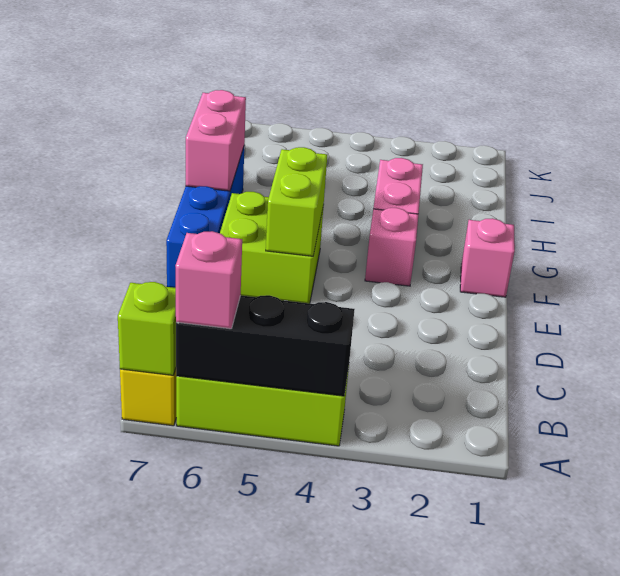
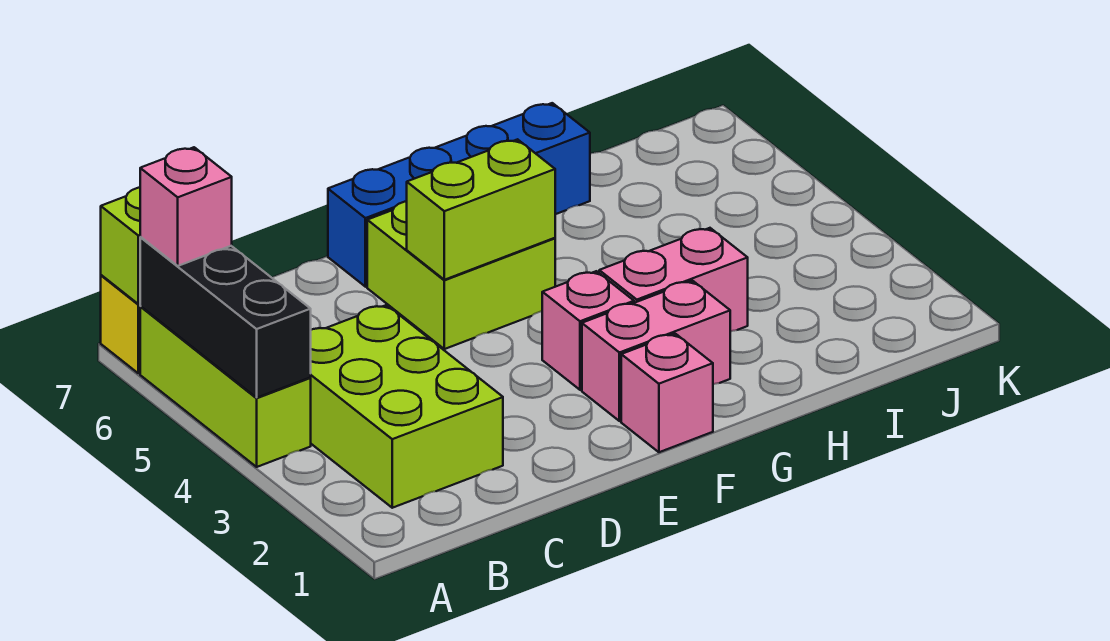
none -> lime 2x3 brick [310,305,503,508]
pink 1x2 brick [186,90,246,191] -> pink 1x2 brick moved to [582,281,730,421]

